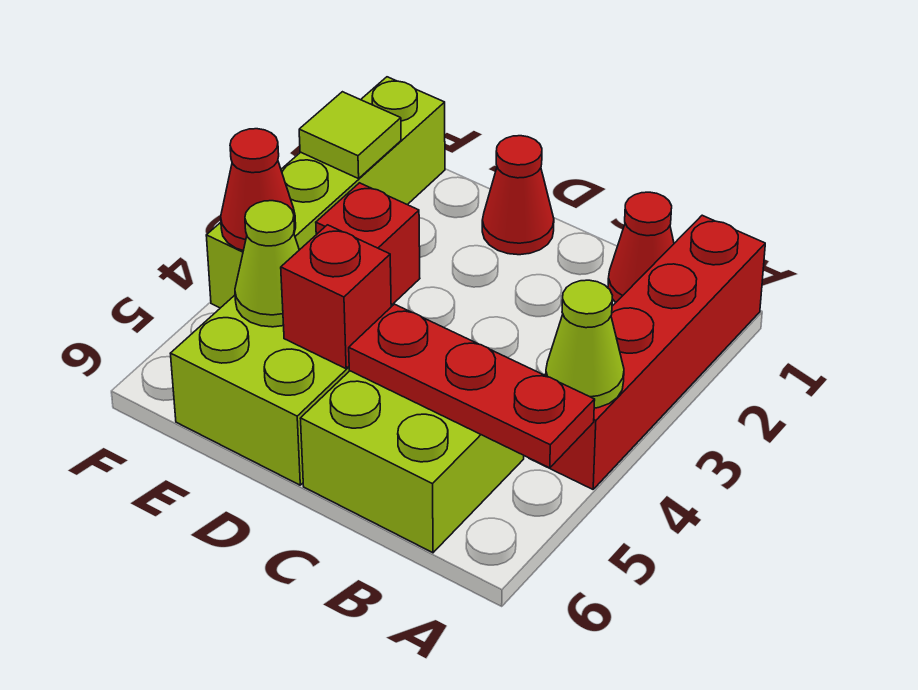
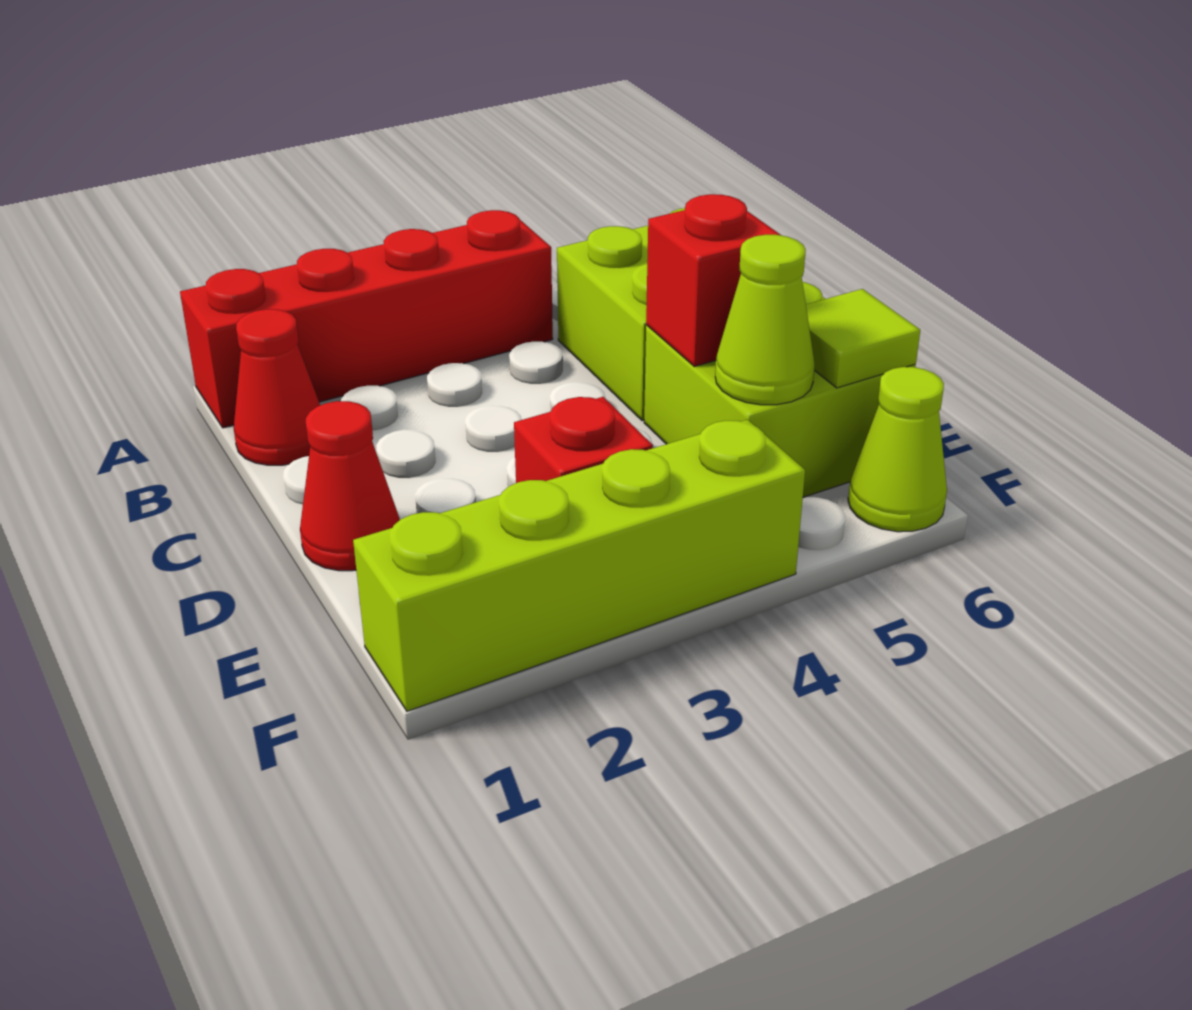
lime 1x1 cone [546,280,624,408] -> lime 1x1 cone moved to [848,367,947,532]
red 1x3 plate [349,304,595,468] -> none
lime 1x1 tile [299,92,401,179] -> lime 1x1 tile moved to [806,289,920,388]
red 1x1 cone [221,129,296,251] -> none

